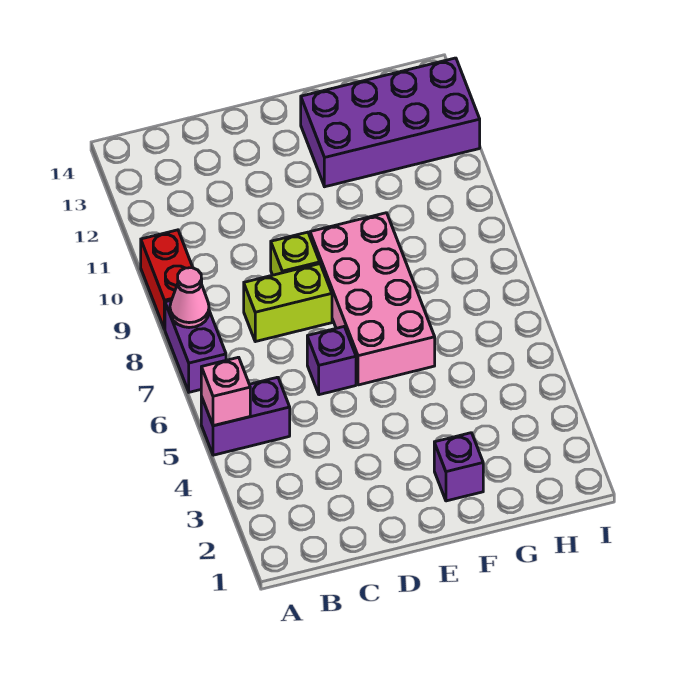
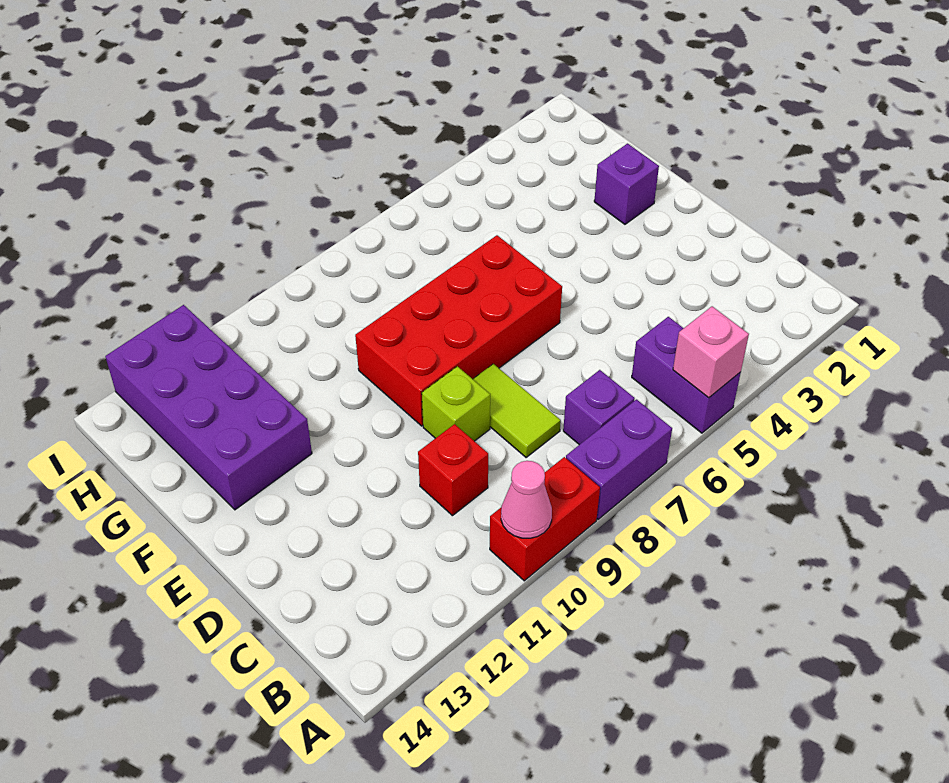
pink 1x1 cone [170,268,209,328] -> pink 1x1 cone moved to [501,461,552,538]
lime 1x2 brick [244,264,332,342] -> lime 1x2 tile [473,364,561,458]
none -> red 1x1 brick [418,424,488,516]
purple 1x1 brick [307,327,356,395] -> purple 1x1 brick moved to [563,370,635,445]
pink 2x4 brick [310,213,435,385] -> red 2x4 brick [355,235,562,426]

